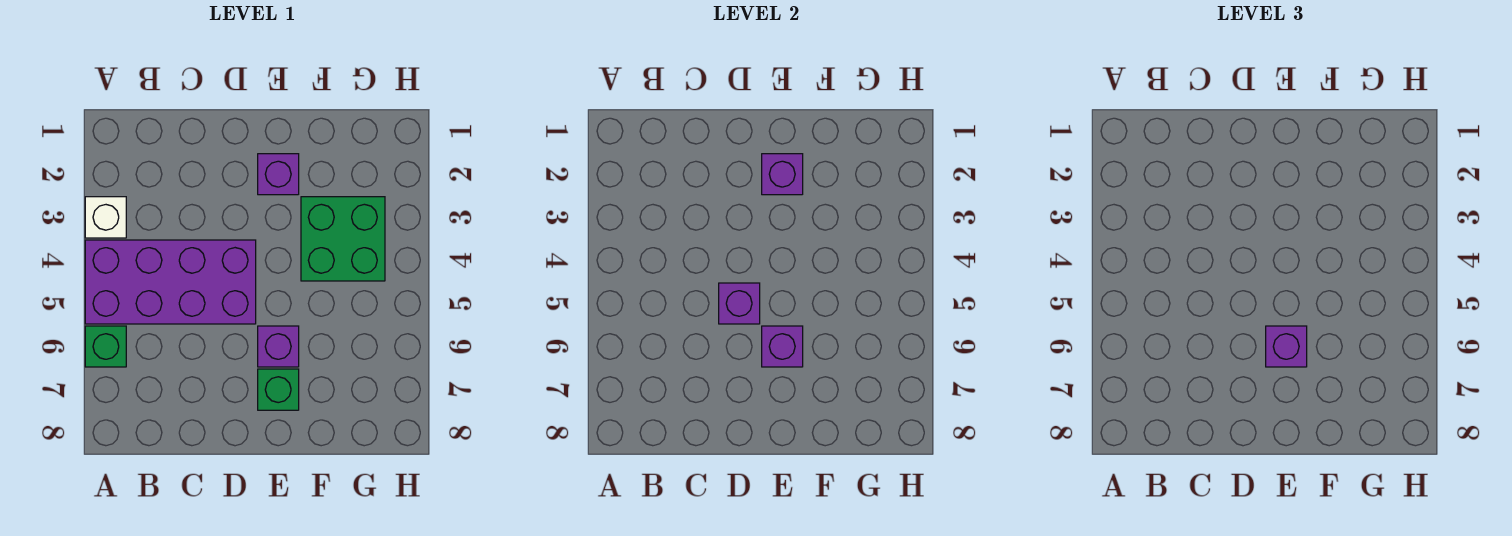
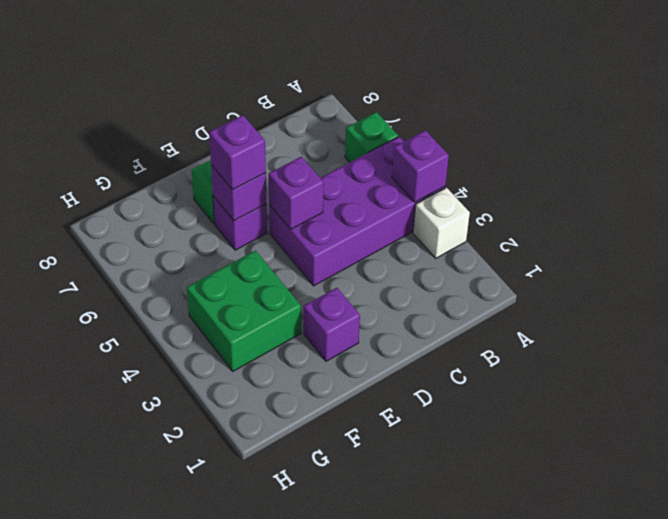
purple 1x1 brick [762,154,803,195] -> purple 1x1 brick moved to [392,130,449,202]

